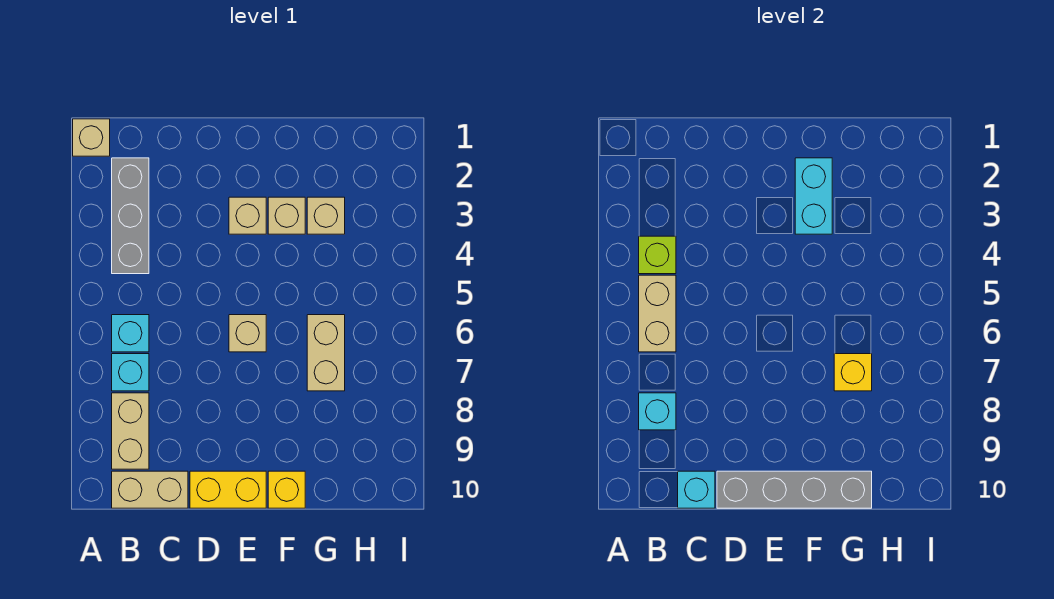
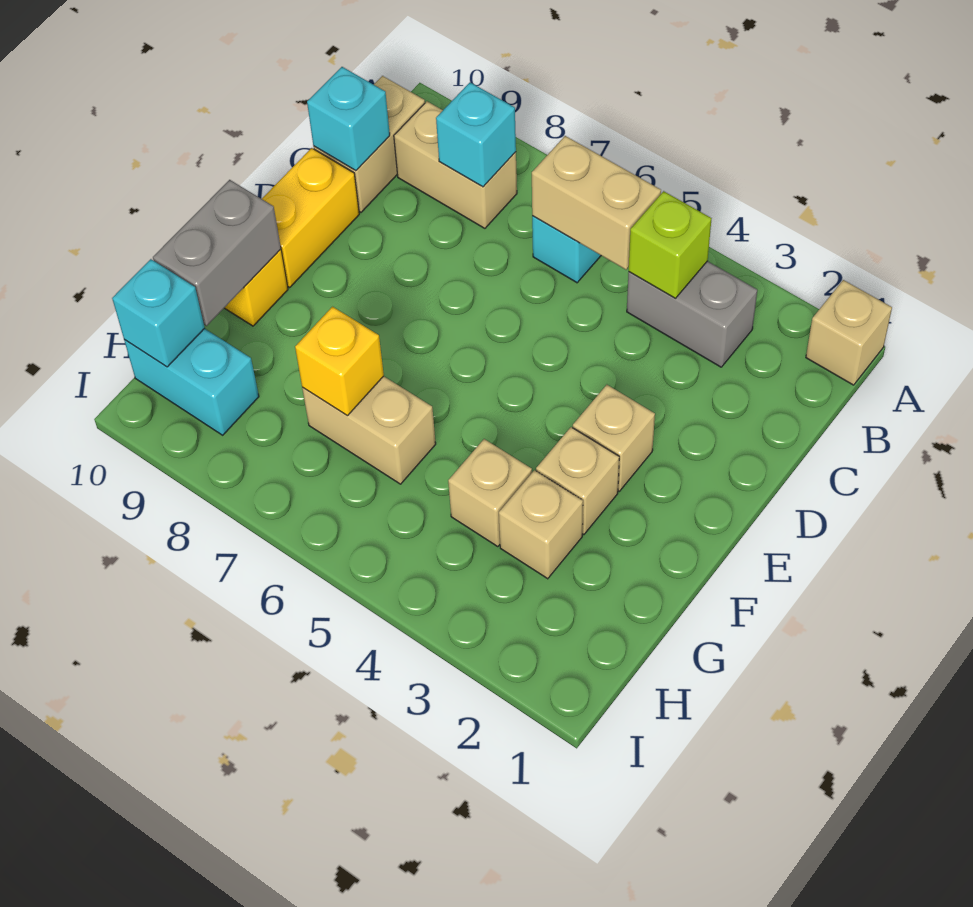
grey 1x3 brick [112,158,149,274] -> grey 1x2 brick [627,261,757,367]
cyan 1x1 brick [112,354,149,391] -> cyan 1x1 brick moved to [112,259,205,367]
grey 1x4 brick [717,471,872,508] -> grey 1x2 brick [153,180,281,326]
tan 1x1 brick [229,315,266,352] -> tan 1x1 brick moved to [448,439,532,547]
cyan 1x2 brick [795,158,832,234] -> cyan 1x2 brick moved to [124,328,259,435]

